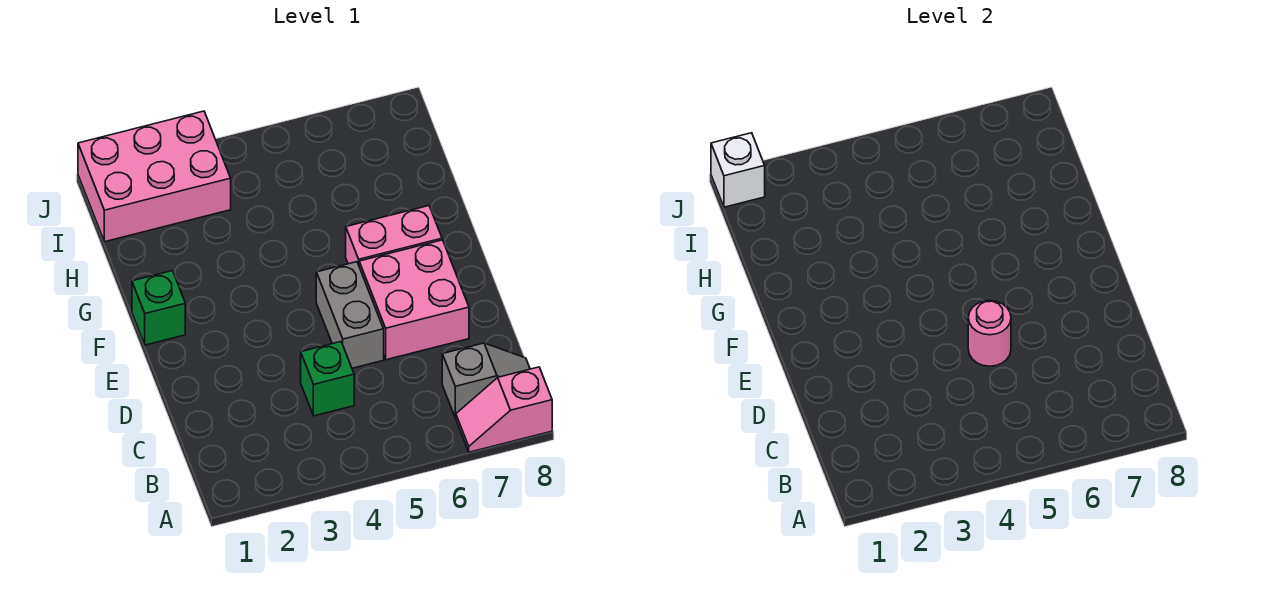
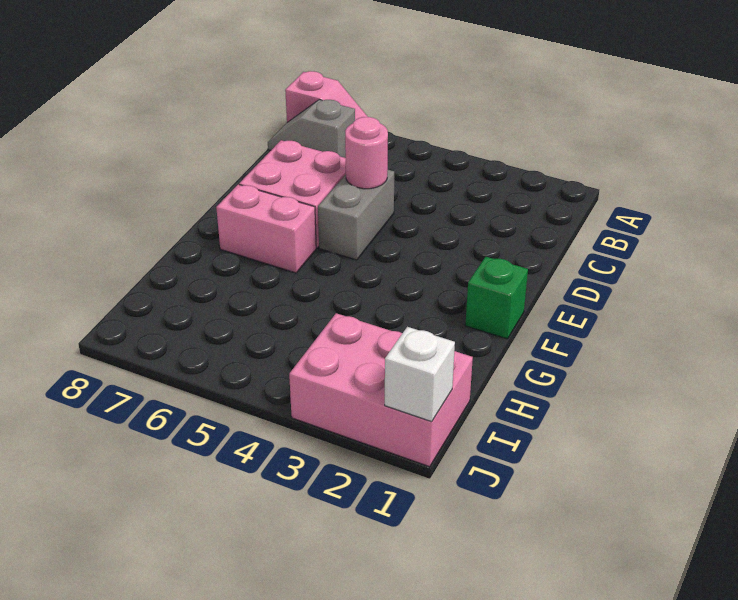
green 1x1 brick [301,342,354,416] -> none

